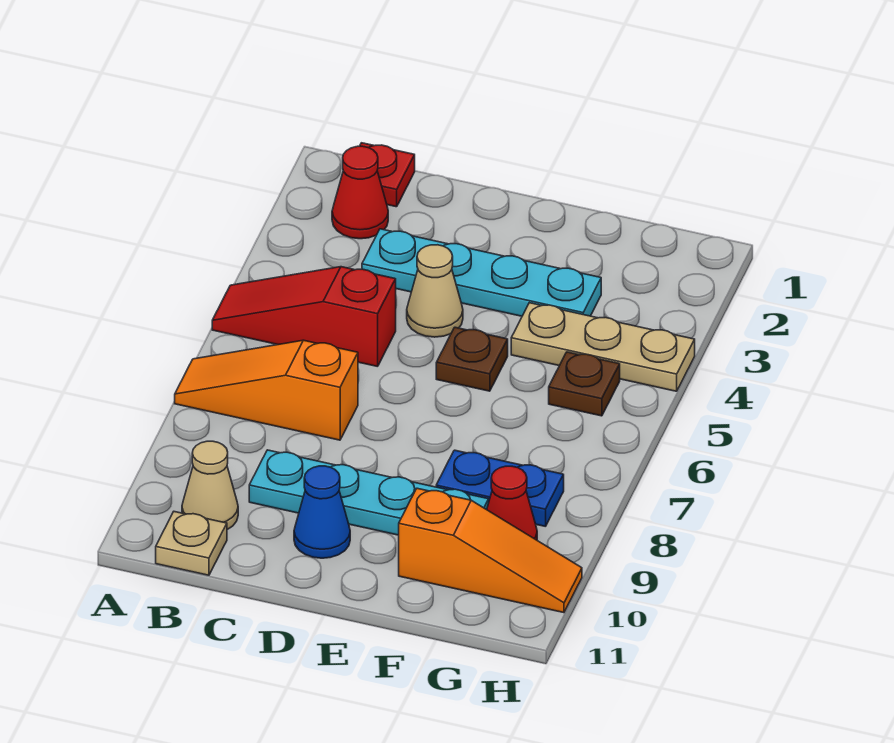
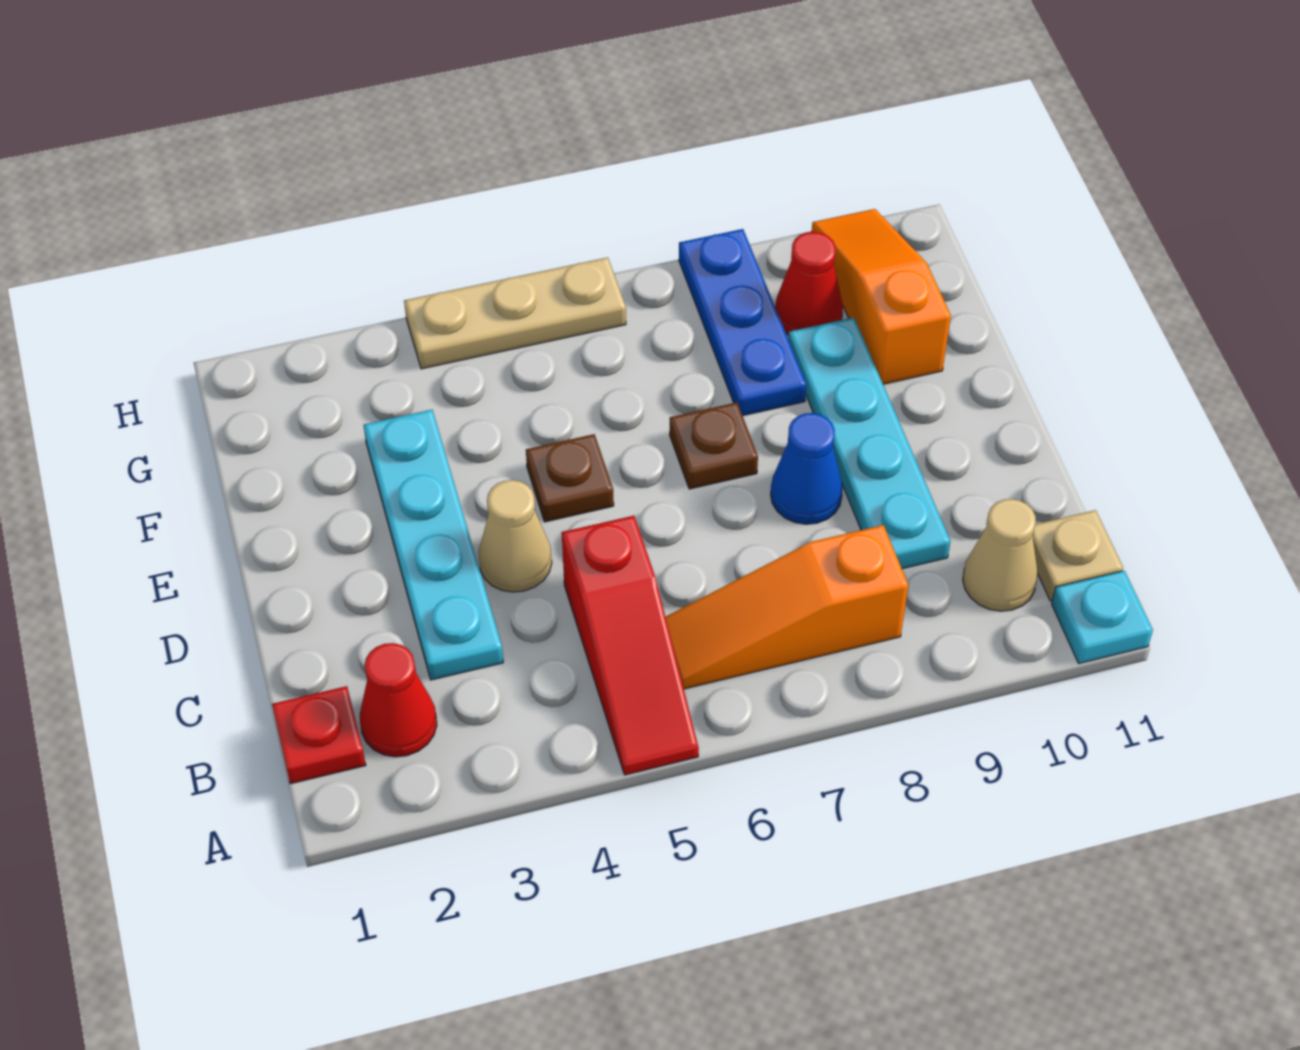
orange 1x3 slope [175,340,358,440] -> orange 1x3 slope turned to [666,525,908,689]
none -> cyan 1x1 plate [1052,571,1153,663]
blue 1x1 cone [294,466,350,558] -> blue 1x1 cone moved to [771,413,843,524]
tan 1x3 plate [511,303,695,391] -> tan 1x3 plate turned to [404,257,626,369]
blue 1x2 plate [436,450,564,527] -> blue 1x3 plate [679,229,807,416]
brown 1x1 plate [549,352,620,416] -> brown 1x1 plate moved to [670,402,758,489]

